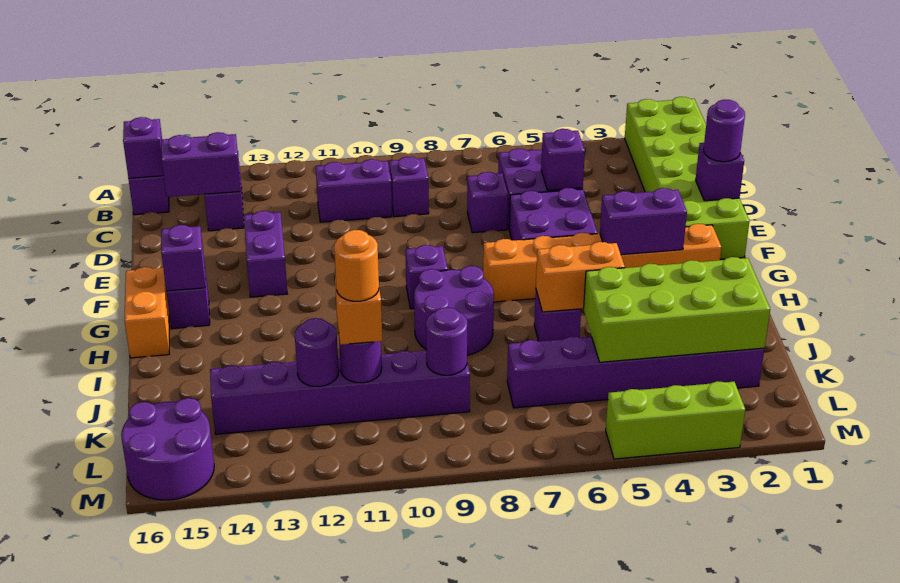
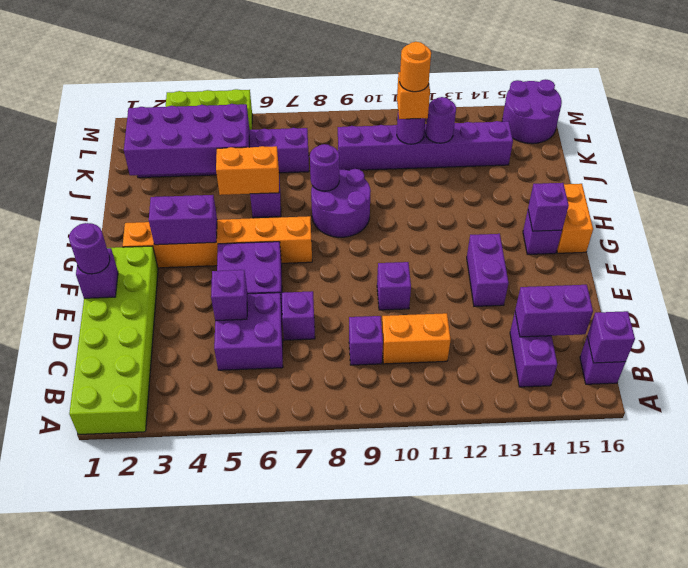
purple 1x2 brick [316,159,392,222] -> orange 1x2 brick [382,313,451,364]
purple 1x1 brick [406,245,448,309] -> purple 1x1 brick moved to [377,262,411,310]
lime 2x4 brick [584,257,770,362] -> purple 2x4 brick [124,104,249,175]
purple 1x1 round brick [426,307,467,375] -> purple 1x1 round brick moved to [310,144,339,191]

